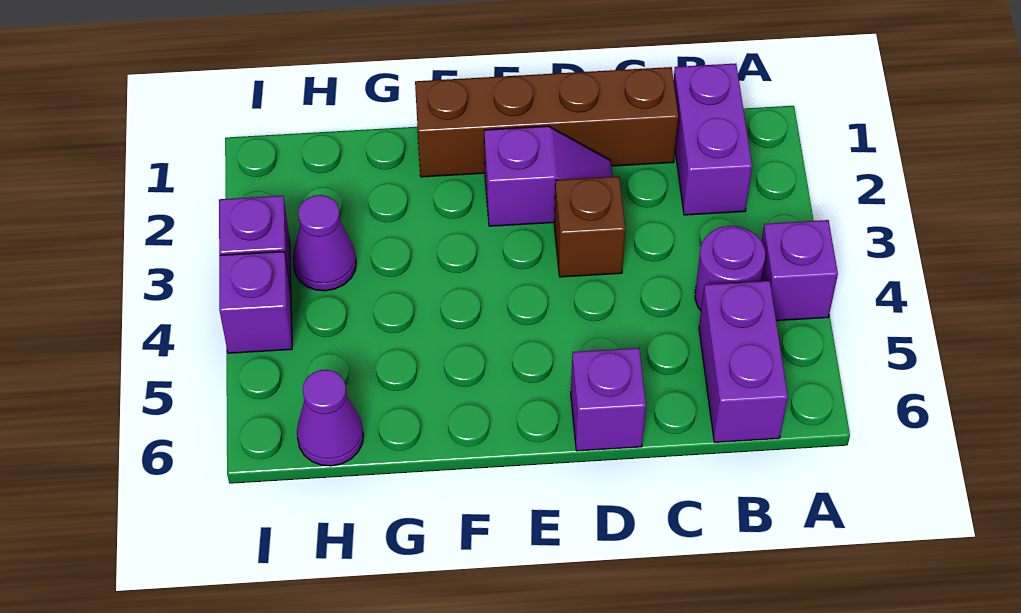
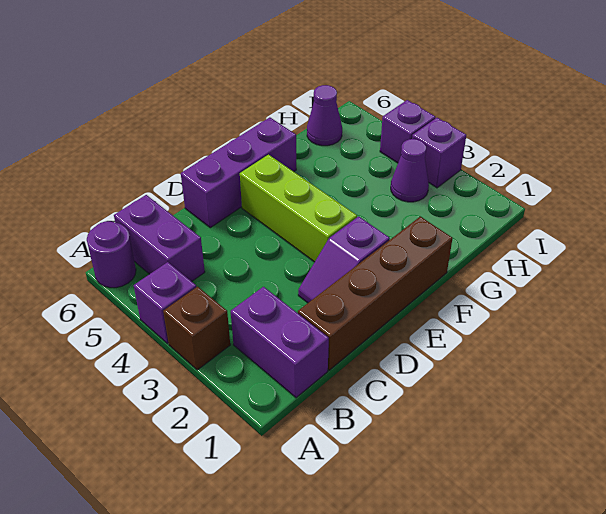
purple 1x1 round brick [695,226,765,310] -> purple 1x1 round brick moved to [87,221,136,288]
brown 1x1 brick [554,176,625,277] -> brown 1x1 brick moved to [163,287,230,370]
purple 1x1 brick [571,348,646,451] -> purple 1x3 brick [181,117,296,228]
none -> lime 1x3 brick [240,155,357,262]

